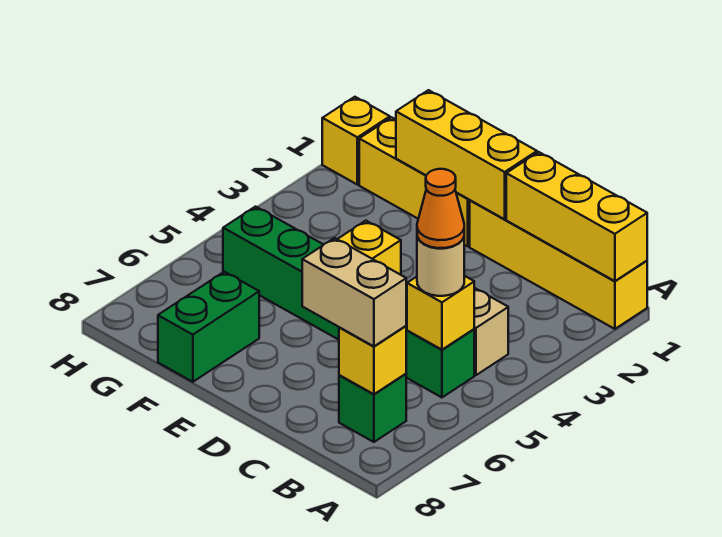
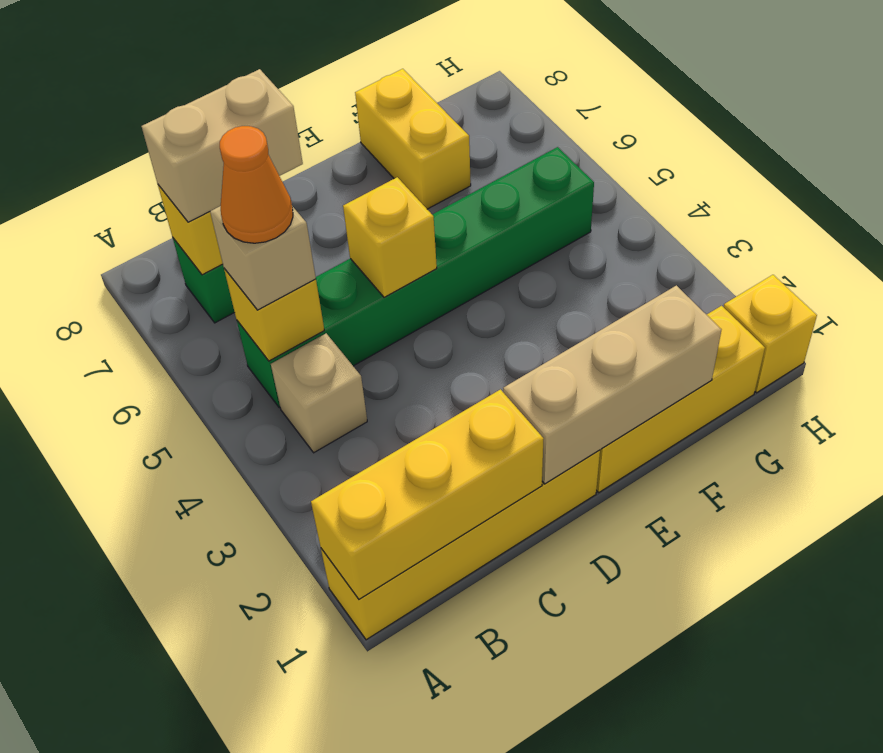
tan 1x1 round brick [417,237,464,296] -> tan 1x1 brick [210,206,316,310]
yellow 1x3 brick [396,90,537,219] -> tan 1x3 brick [503,285,722,484]
green 1x2 brick [158,272,259,382] -> yellow 1x2 brick [355,69,471,209]

